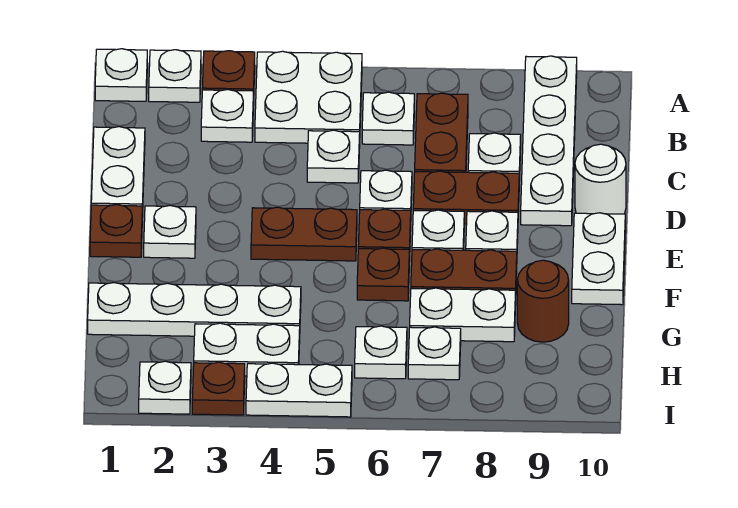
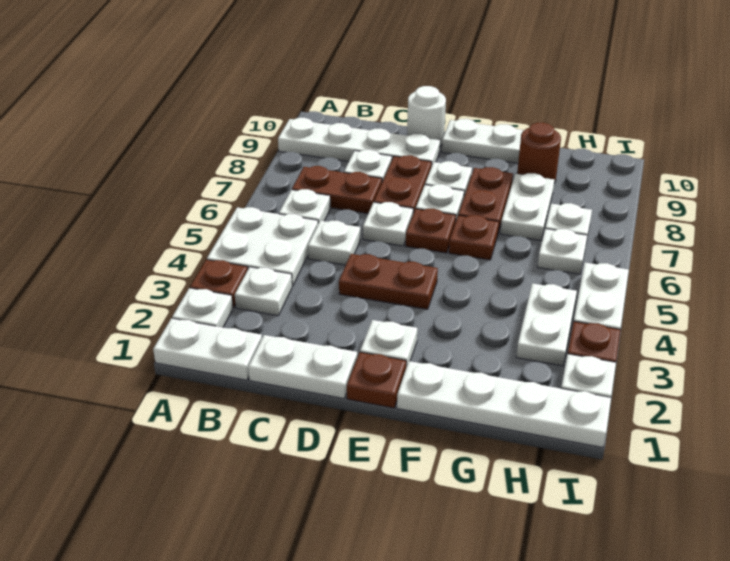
white 1x1 plate [95,49,147,101] -> white 1x2 plate [153,318,262,380]
brown 1x2 plate [251,207,357,261] -> brown 1x2 plate turned to [339,254,438,309]
white 1x4 plate [88,283,301,336] -> white 1x4 plate turned to [397,361,611,447]

